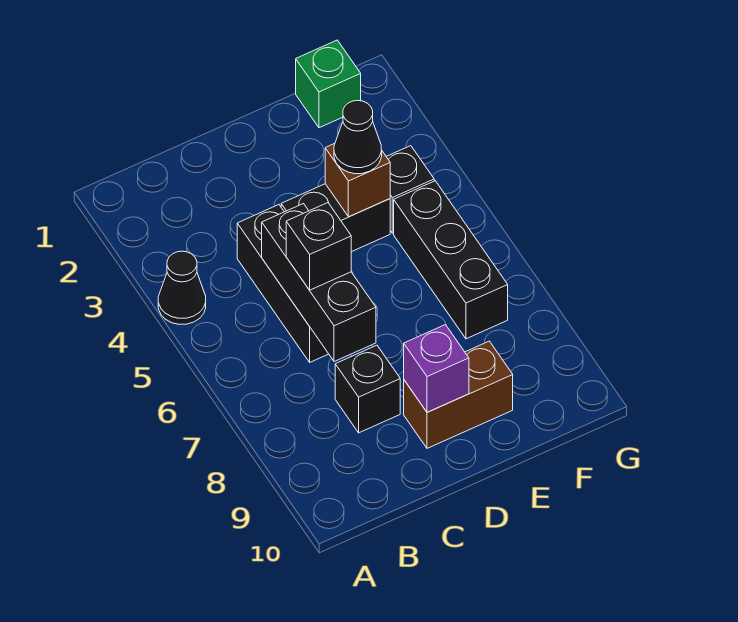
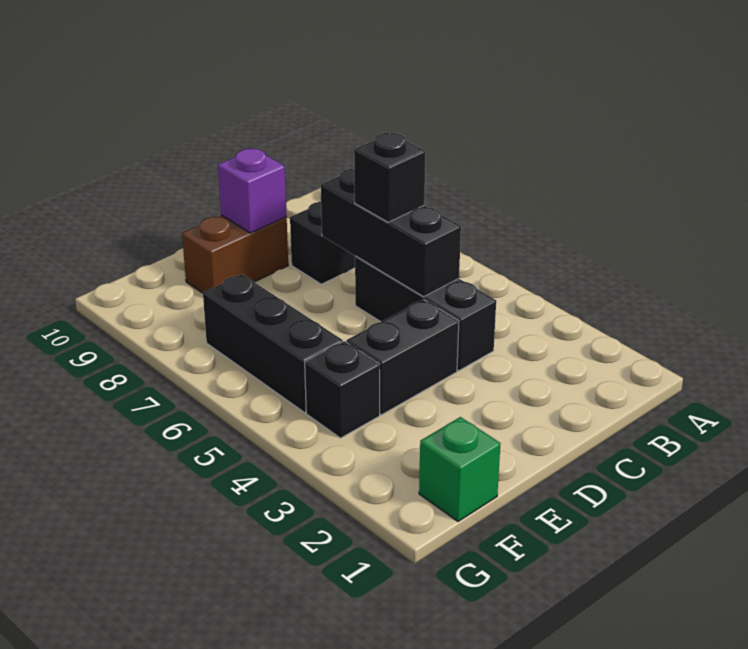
black 1x1 cone [158,251,206,324] -> none
brown 1x1 brick [325,143,390,217] -> none
black 1x1 cone [334,101,382,174] -> none

